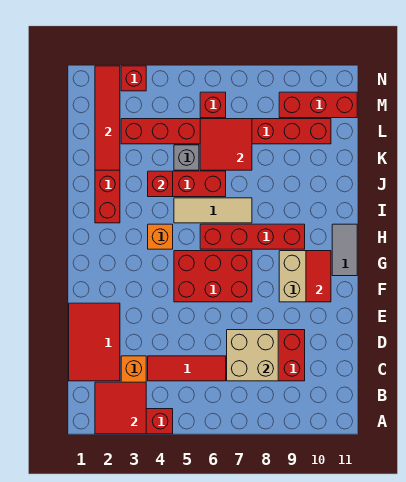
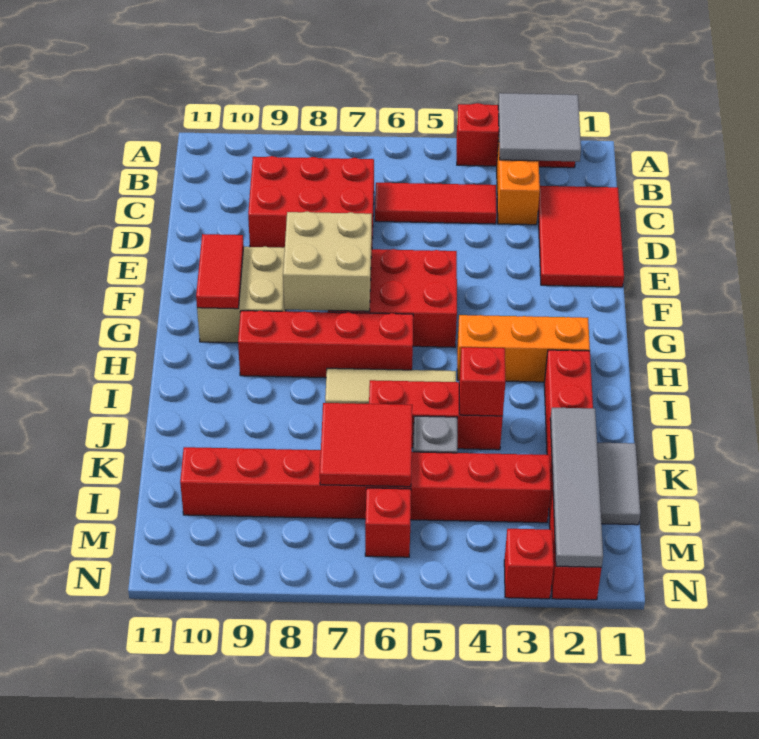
red 2x2 tile [95,382,146,434] -> grey 2x2 tile [498,93,581,162]
tan 2x2 brick [227,330,278,381] -> tan 2x2 brick moved to [283,211,372,311]
grey 1x2 tile [332,224,357,276] -> grey 1x2 tile moved to [597,443,640,525]
orange 1x1 brick [148,224,173,249] -> orange 1x3 brick [457,315,590,382]
red 1x4 tile [95,66,120,170] -> grey 1x4 tile [550,408,603,567]
red 1x3 brick [279,92,357,118] -> none

